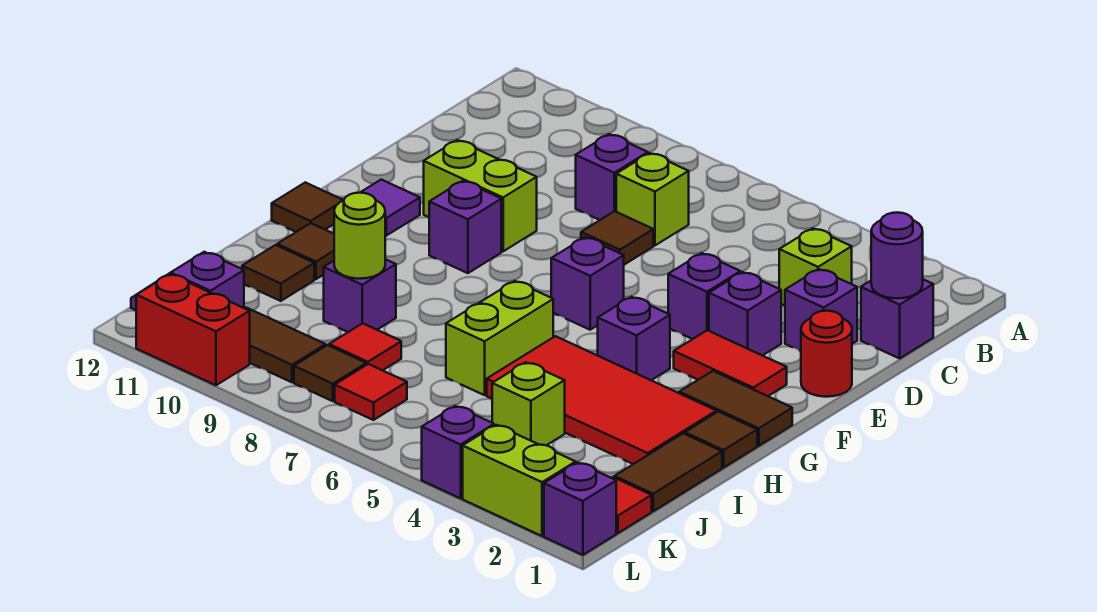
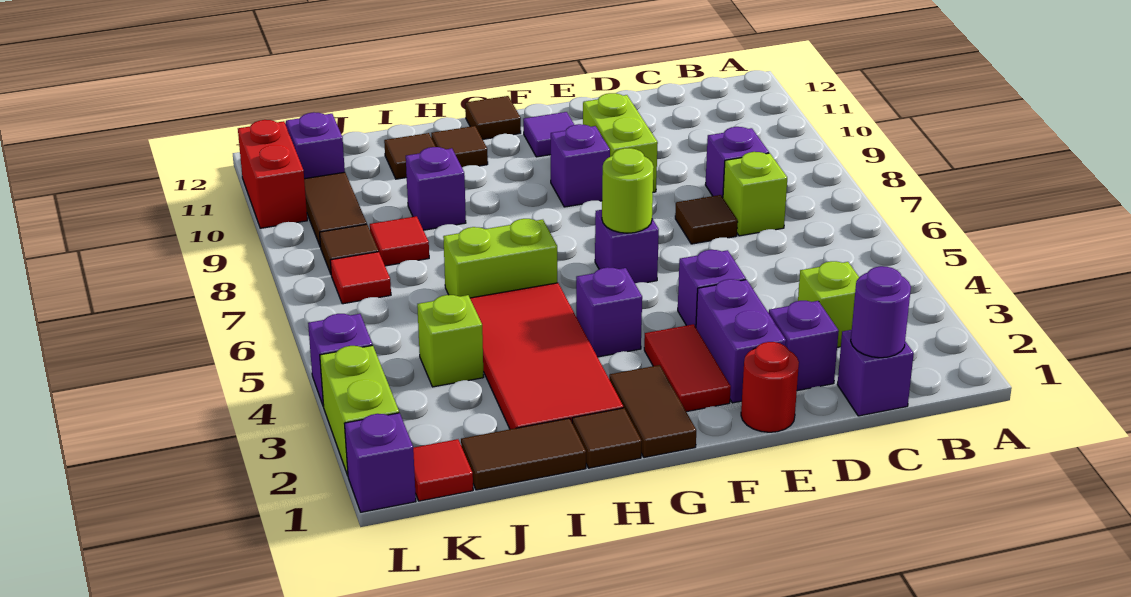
purple 1x1 brick [709,272,781,356] -> purple 1x2 brick [696,279,786,403]
lime 1x1 round brick [334,193,385,279] -> lime 1x1 round brick moved to [602,148,654,233]

